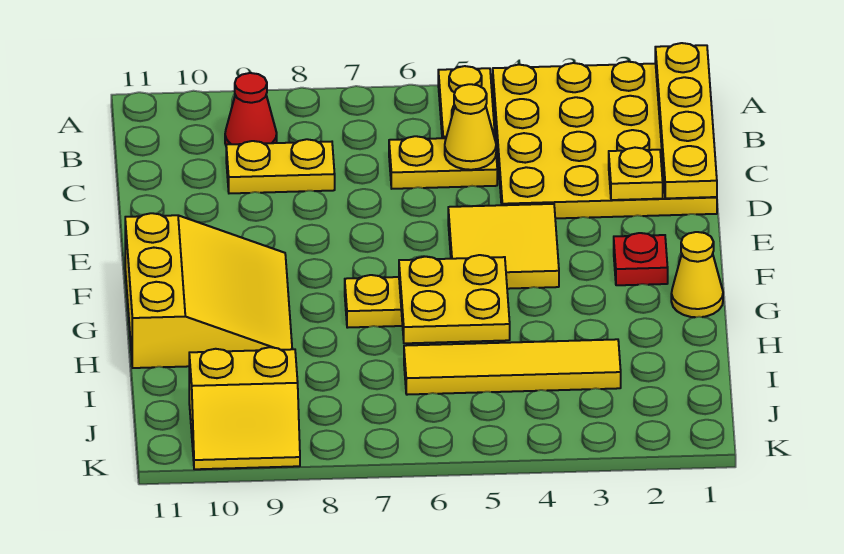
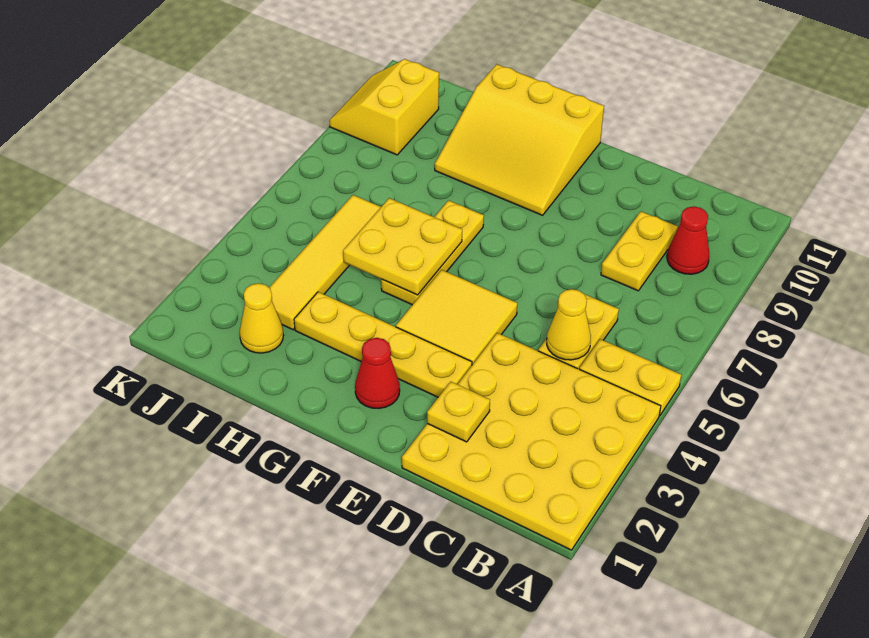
yellow 1x4 plate [655,43,717,198] -> yellow 1x4 plate moved to [294,292,472,397]
red 1x1 plate [614,233,668,285] -> red 1x1 cone [355,338,400,408]
yellow 1x1 cone [671,232,723,317] -> yellow 1x1 cone moved to [239,283,284,353]

